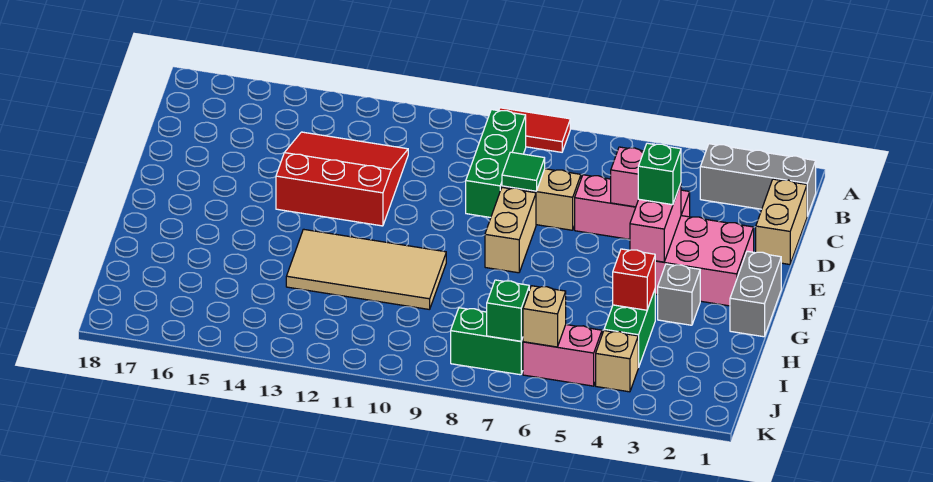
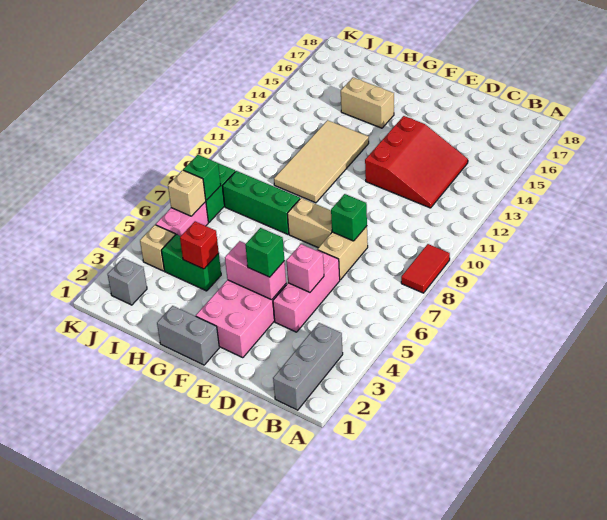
green 1x3 brick [466,110,526,217] -> green 1x3 brick moved to [223,171,300,234]
tan 1x2 brick [756,179,807,264] -> tan 1x2 brick moved to [341,78,394,128]
green 1x1 tile [502,152,545,191] -> green 1x1 brick [331,194,367,241]
grey 1x1 brick [658,264,700,325] -> grey 1x1 brick moved to [108,258,147,305]

